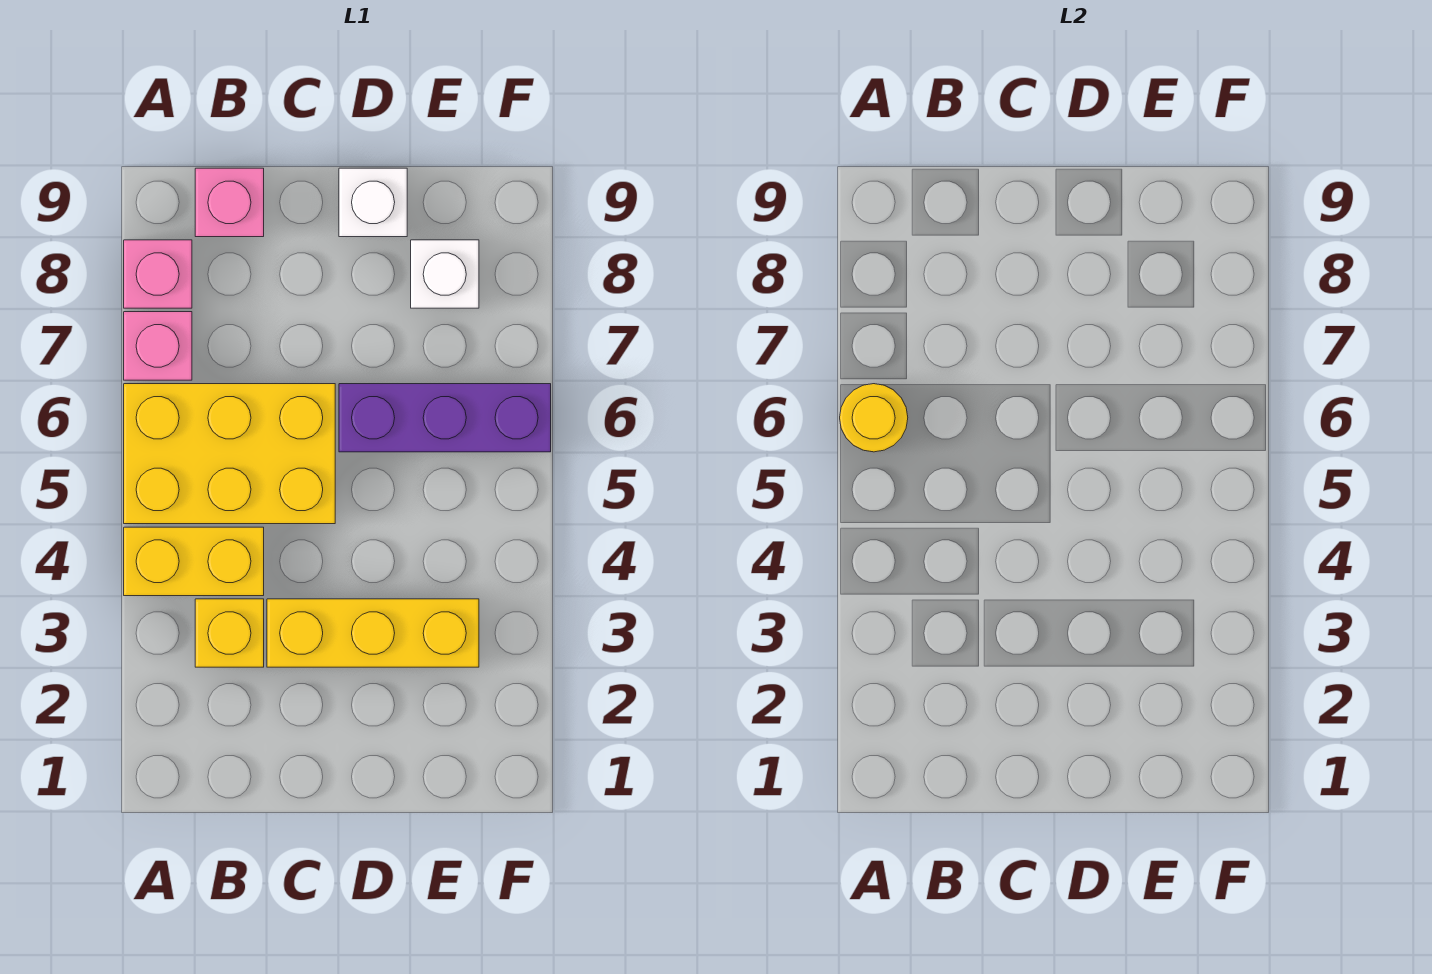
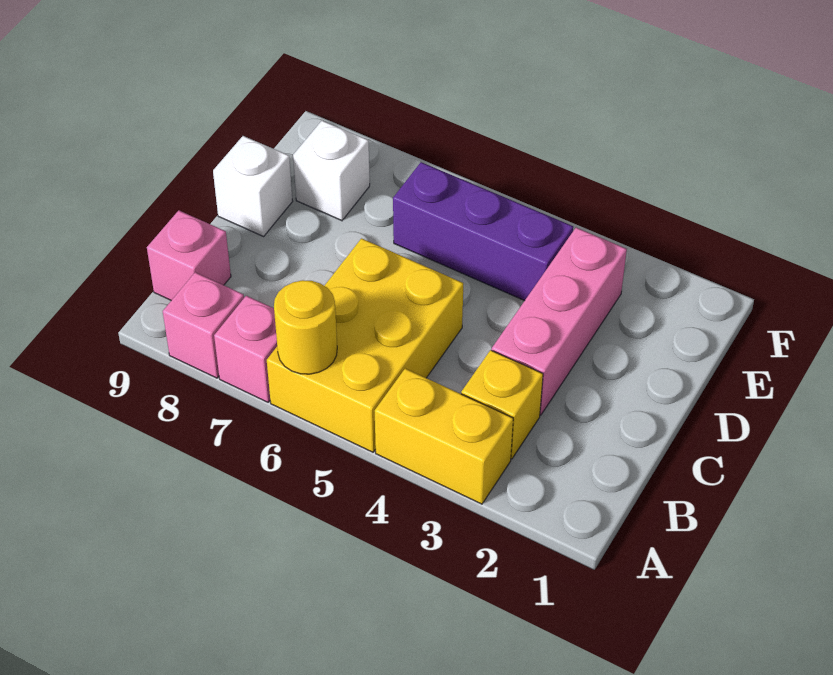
yellow 1x2 brick [124,527,264,596] -> yellow 1x2 brick turned to [375,369,513,504]
yellow 1x3 brick [267,599,479,667] -> pink 1x3 brick [492,228,627,415]
purple 1x3 brick [339,384,551,452] -> purple 1x3 brick turned to [393,162,573,301]

